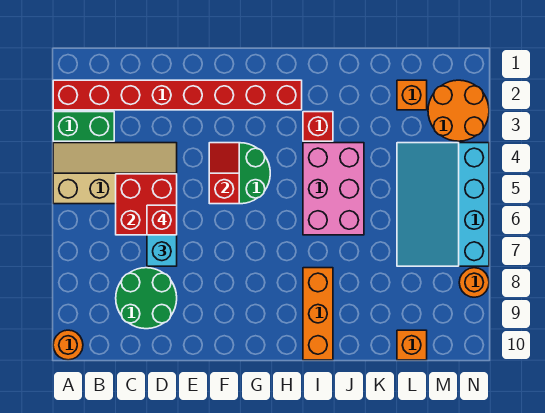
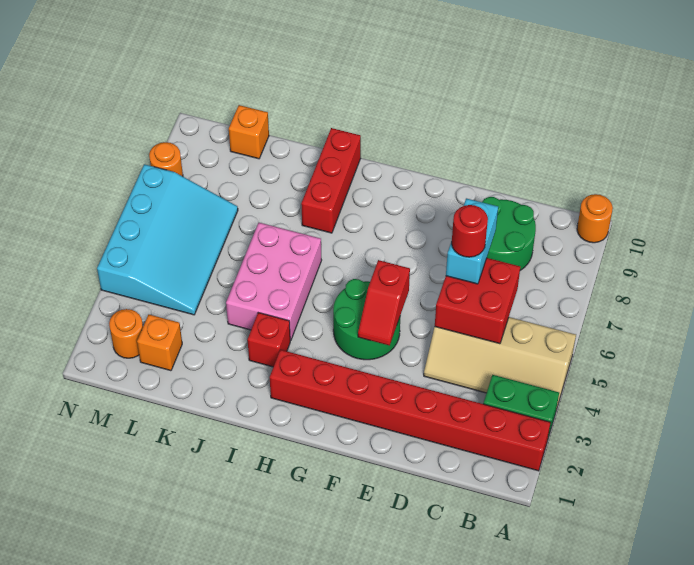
red 1x1 brick [147,205,177,235] -> red 1x1 round brick [452,205,488,257]
orange 1x3 brick [303,268,333,360] -> red 1x3 brick [301,128,361,233]
orange 2x2 round brick [428,80,489,141] -> orange 1x1 round brick [109,309,143,358]

